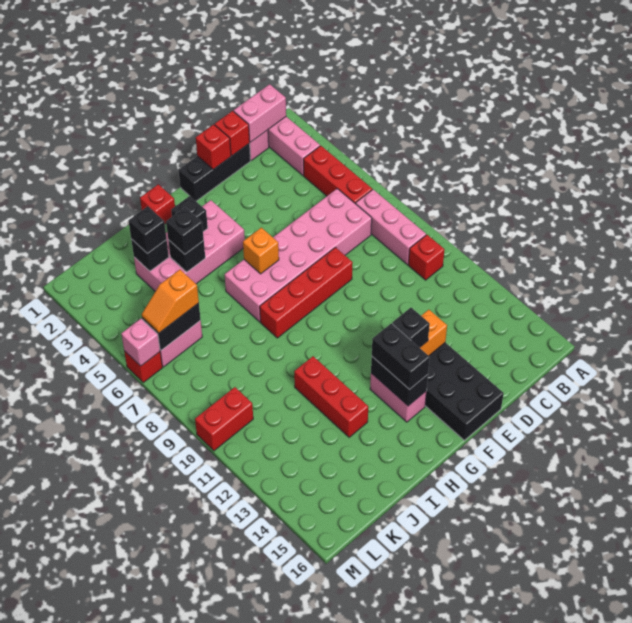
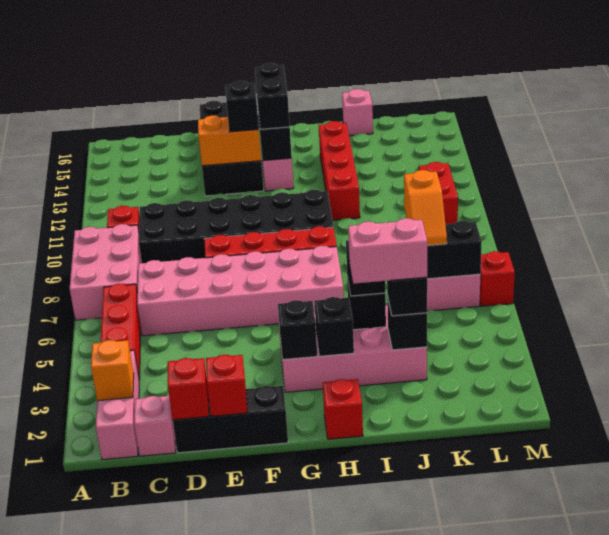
pink 1x2 brick [234,84,286,142] -> pink 1x2 brick moved to [348,218,428,284]
pink 1x3 brick [356,190,426,265] -> pink 2x3 brick [70,224,142,320]
none -> black 2x6 brick [139,190,334,263]
none -> black 1x1 brick [278,300,317,360]
orange 1x1 brick [243,228,279,274] -> orange 1x1 brick moved to [91,340,134,401]
red 1x3 brick [294,356,368,437] -> red 1x4 brick [319,121,360,220]
orange 1x2 slope [142,270,199,333] -> orange 1x2 slope turned to [404,170,447,245]
red 1x2 brick [195,387,253,451] -> red 1x2 brick turned to [419,162,458,224]
pink 1x1 brick [121,319,160,366] -> pink 1x1 brick moved to [342,89,373,136]

